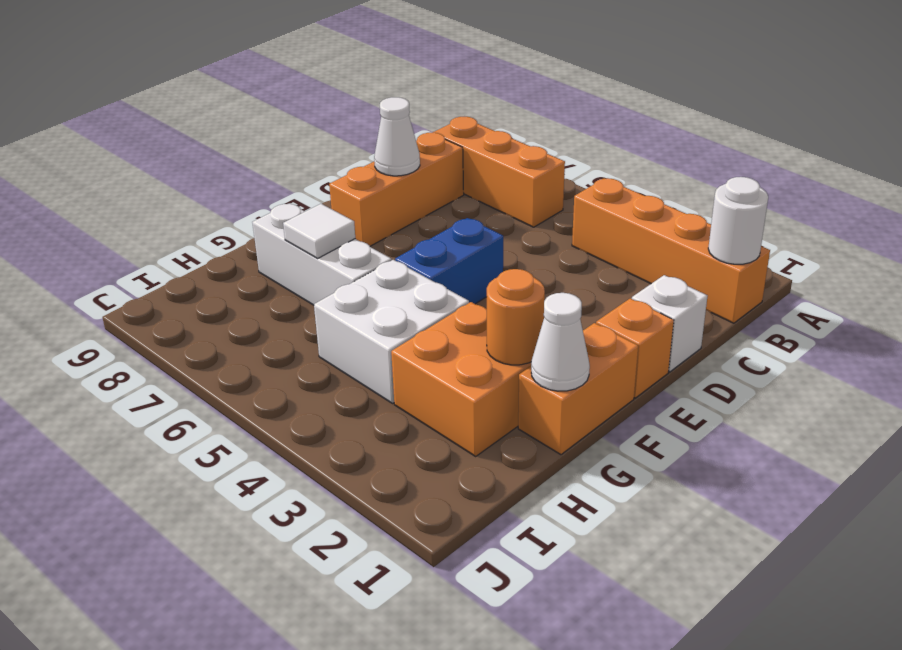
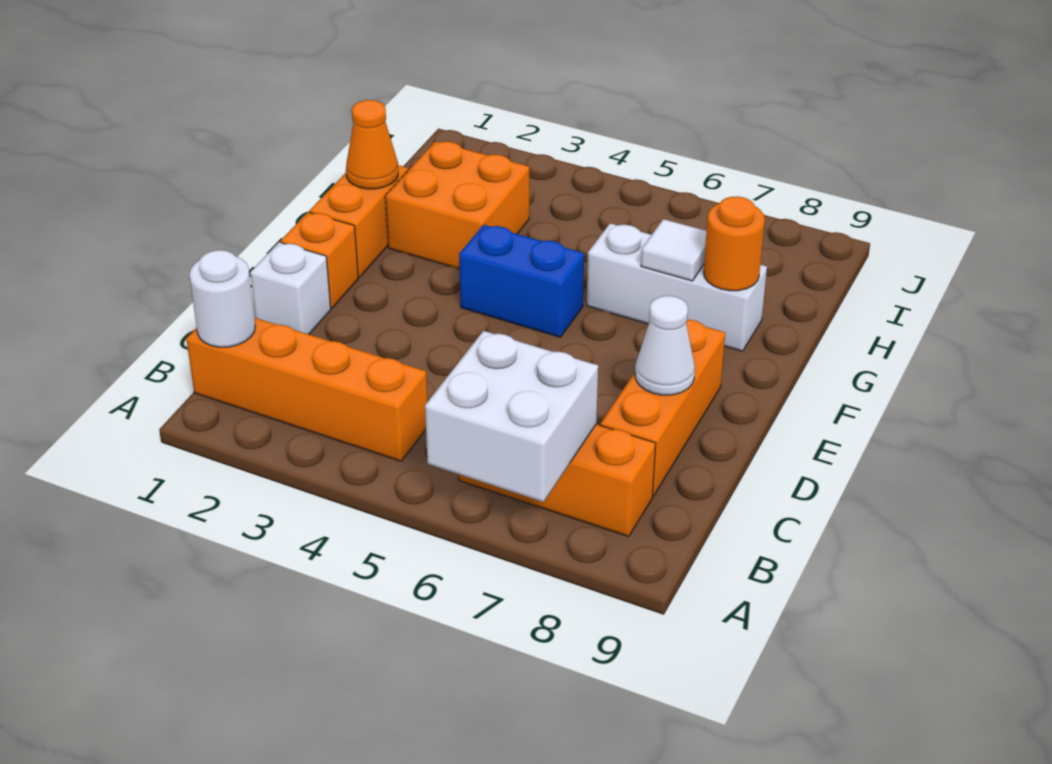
blue 1x2 brick [395,218,503,304] -> blue 1x2 brick turned to [459,225,584,337]
white 1x1 cone [531,293,590,391] -> orange 1x1 cone [346,100,398,189]
orange 1x1 round brick [487,269,545,365] -> orange 1x1 round brick moved to [704,196,765,291]
white 2x2 brick [314,260,469,403] -> white 2x2 brick moved to [425,331,598,502]

